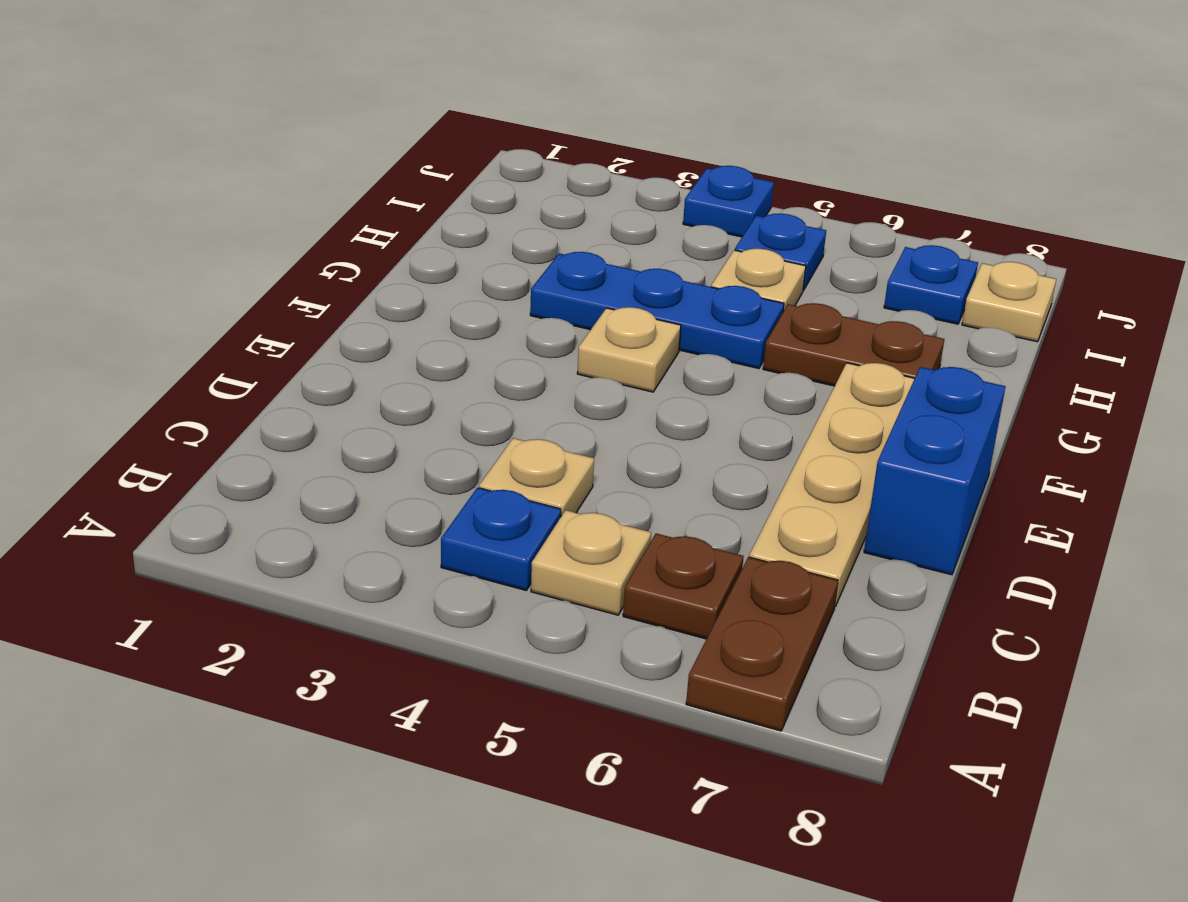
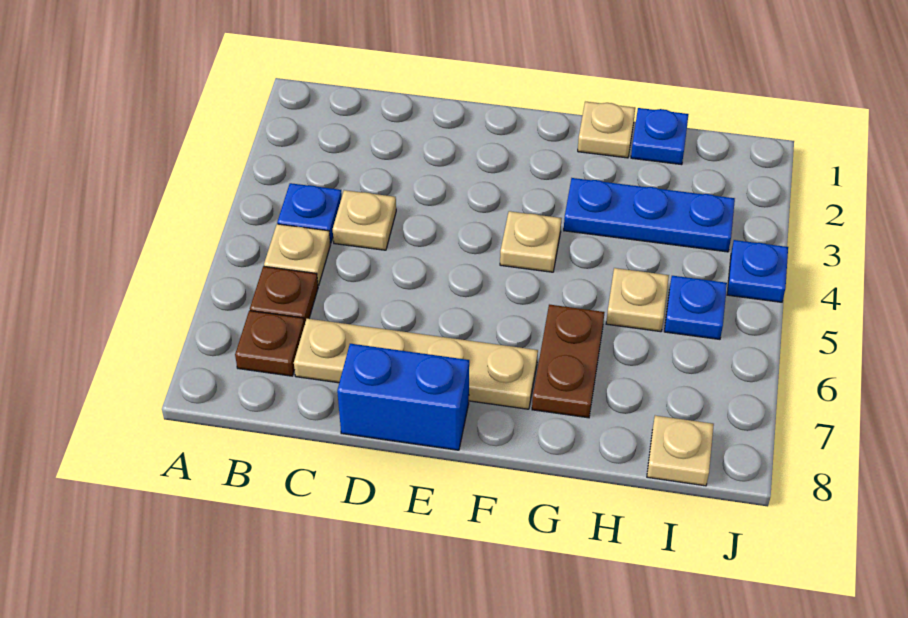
brown 1x2 plate [686,557,838,731] -> brown 1x1 plate [235,311,305,376]
none -> tan 1x1 plate [578,102,635,158]
blue 1x3 plate [530,252,784,369] -> blue 1x3 plate turned to [564,178,735,252]
blue 1x1 plate [884,245,978,324] -> blue 1x1 plate moved to [631,108,689,165]

